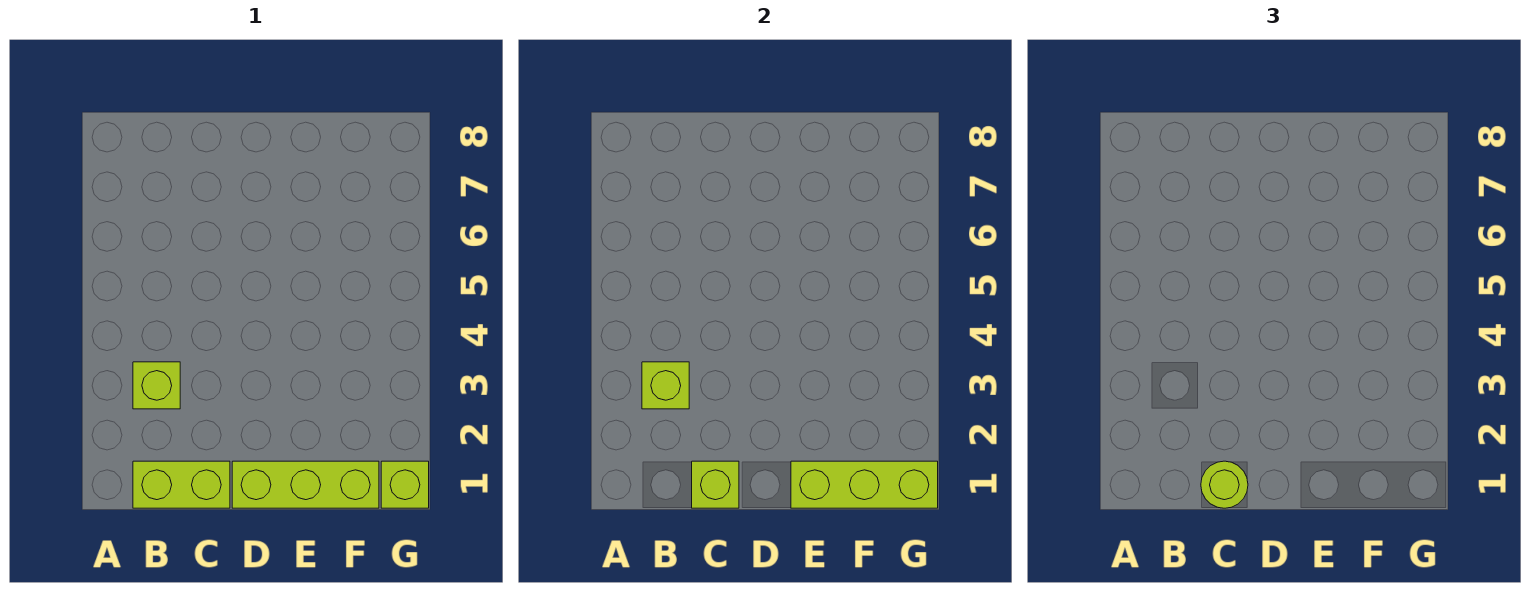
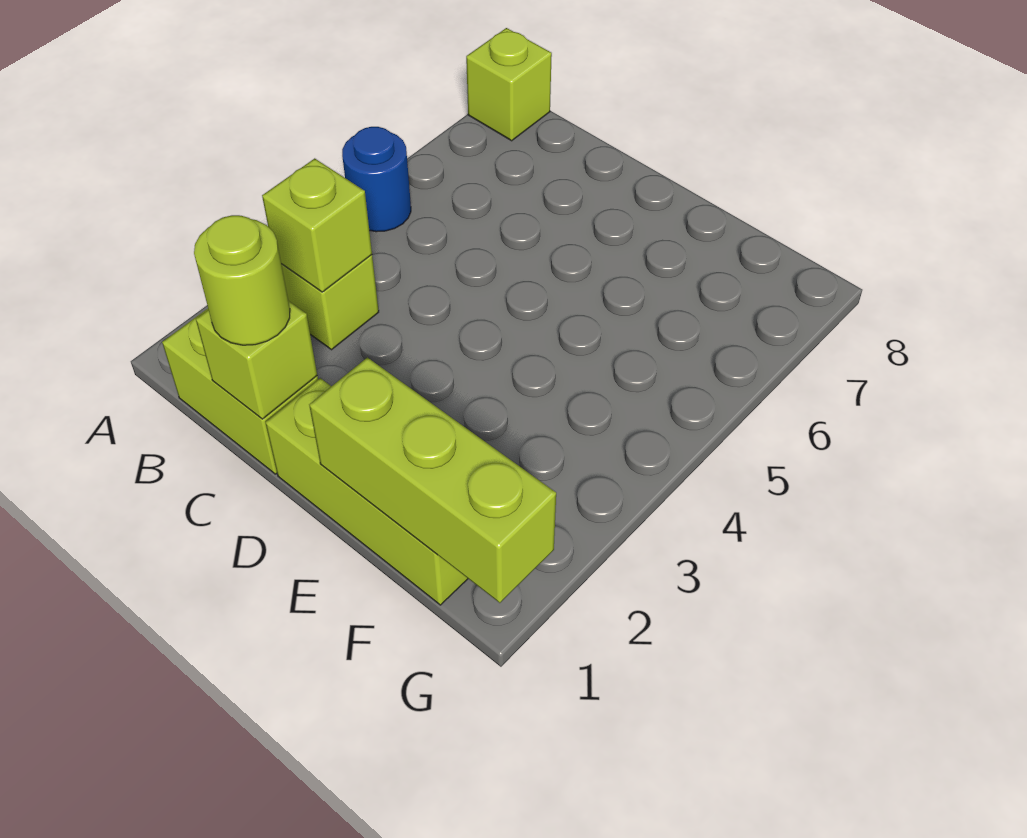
none -> blue 1x1 round brick [342,127,411,232]
lime 1x1 brick [381,461,429,508] -> lime 1x1 brick moved to [466,28,552,141]

